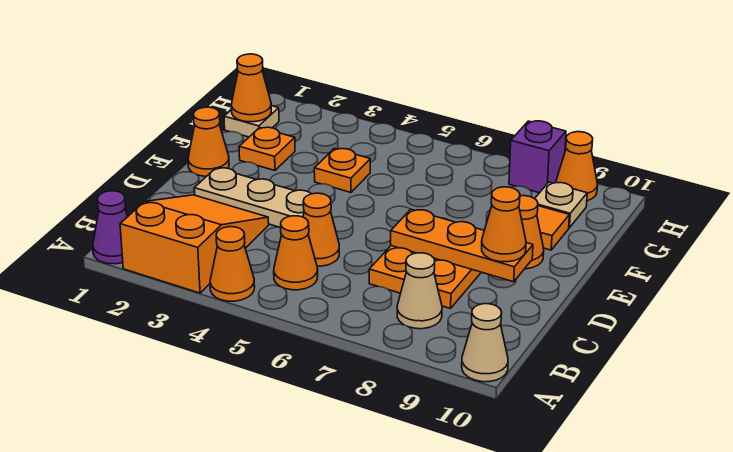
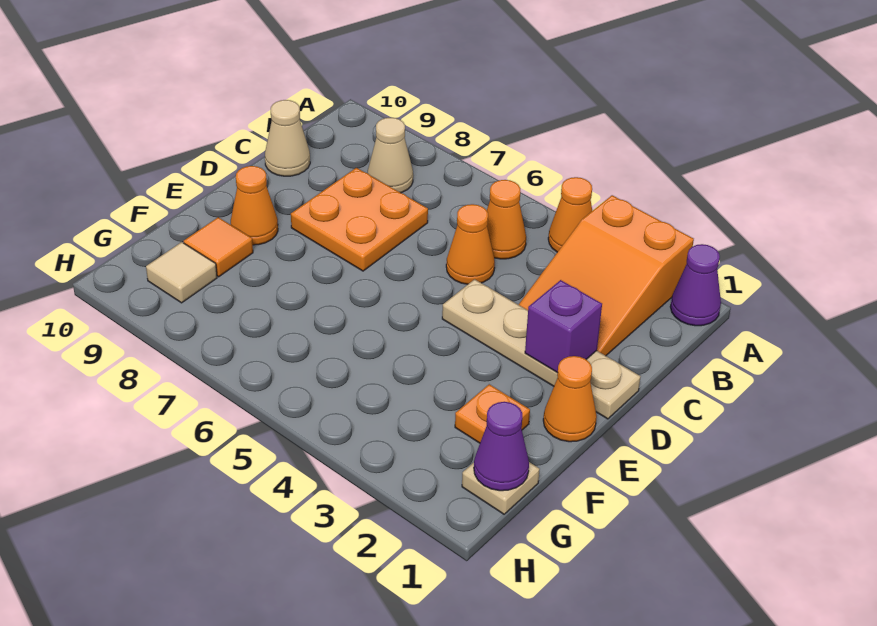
tan 1x1 cone [462,304,508,382] -> tan 1x1 cone moved to [265,100,310,176]
tan 1x3 plate [194,168,311,227] -> tan 1x4 plate [442,279,641,419]
orange 1x3 plate [391,209,533,282] -> none
orange 1x1 cone [482,187,526,262] -> none
orange 1x1 plate [314,149,370,192] -> none
orange 1x1 cone [231,54,271,122] -> purple 1x1 cone [474,402,529,491]
tan 1x1 plate [535,182,587,228] -> tan 1x1 tile [146,242,217,303]
purple 1x1 brick [509,121,566,193] -> purple 1x1 brick moved to [525,280,602,373]
orange 1x1 cone [556,132,598,201] -> none

